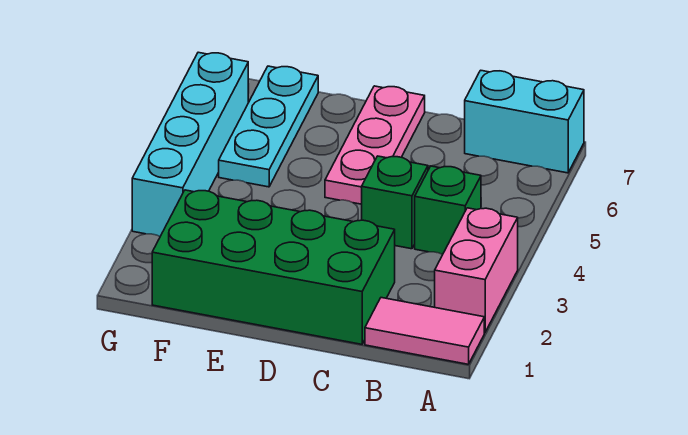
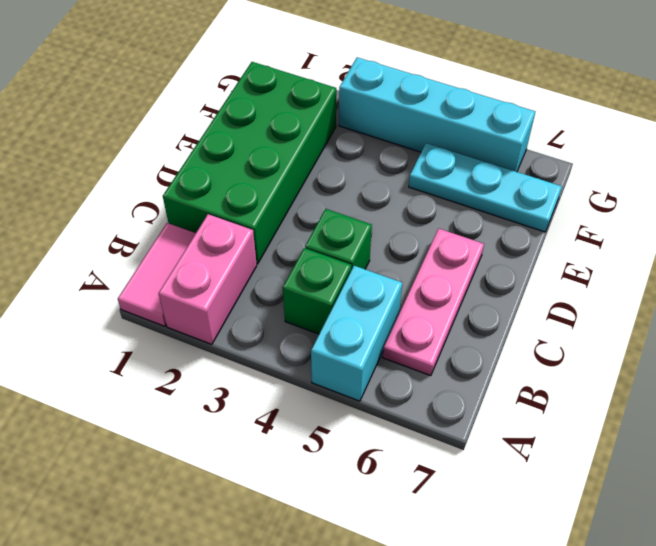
pink 1x2 brick [435,208,518,332] -> pink 1x2 brick turned to [159,214,257,344]
cyan 1x2 brick [465,70,584,173] -> cyan 1x2 brick moved to [311,266,402,401]
pink 1x3 plate [325,86,425,204] -> pink 1x3 plate turned to [383,229,484,376]

